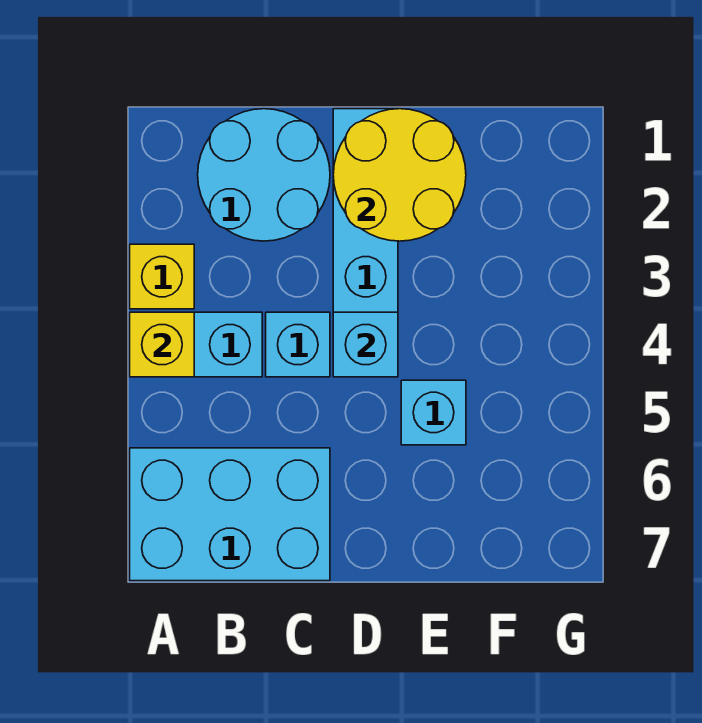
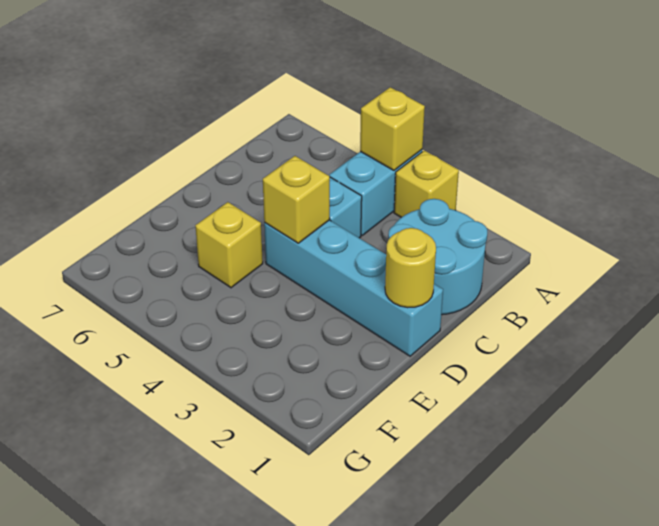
cyan 2x3 brick [130,448,330,581] -> none
yellow 2x2 round brick [333,109,466,241] -> yellow 1x1 round brick [385,228,436,308]
cyan 1x1 brick [333,312,398,377] -> yellow 1x1 brick [263,156,330,243]
cyan 1x1 brick [401,380,466,445] -> yellow 1x1 brick [195,202,263,288]

